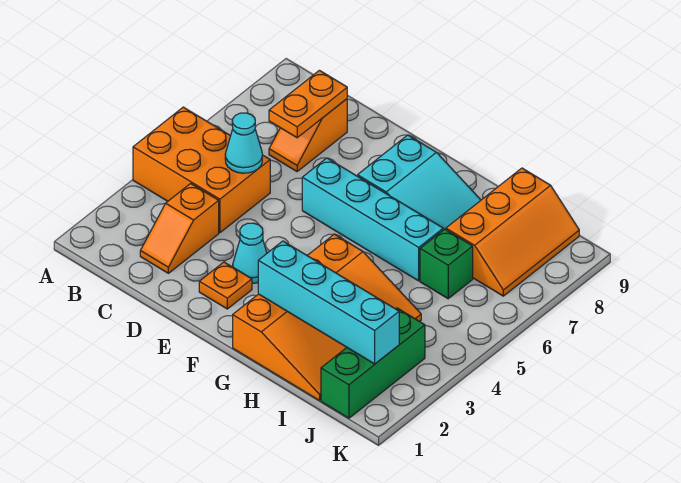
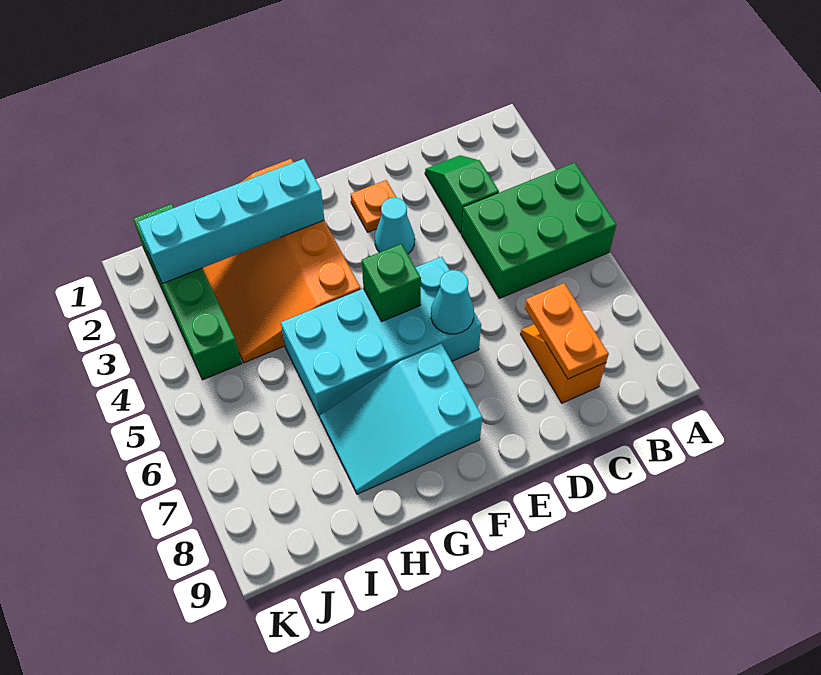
orange 2x3 brick [133,107,270,233] -> green 2x3 brick [462,163,616,298]
orange 1x2 slope [140,184,219,273] -> green 1x2 slope [425,155,499,234]
cyan 1x1 cone [225,113,262,173] -> cyan 1x1 cone moved to [431,270,474,334]
cyan 1x4 brick [302,158,443,281] -> cyan 2x4 brick [281,257,481,418]
green 1x1 brick [420,229,473,299] -> green 1x1 brick moved to [362,244,421,322]
orange 2x3 slope [446,168,579,296] -> none
green 1x3 brick [321,308,425,418] -> green 1x4 brick [133,204,242,380]

